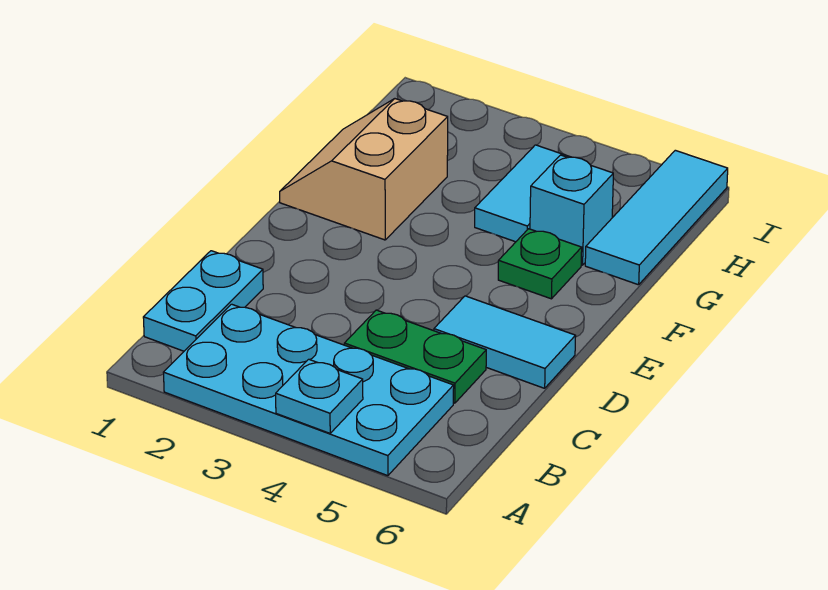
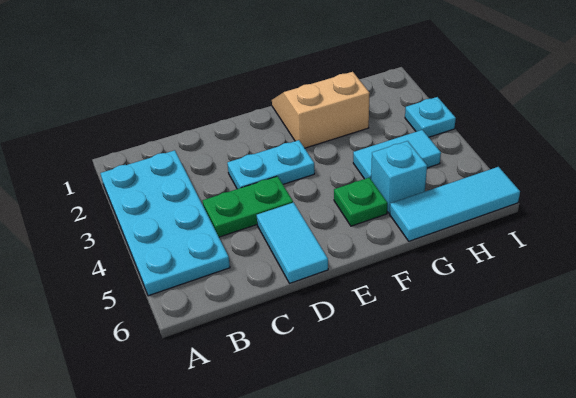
cyan 1x1 plate [276,359,363,433] -> cyan 1x1 plate moved to [405,97,456,137]
cyan 1x2 plate [143,251,263,351] -> cyan 1x2 plate moved to [227,140,315,189]
green 1x2 plate [344,310,486,403] -> green 1x2 plate turned to [203,176,293,237]

